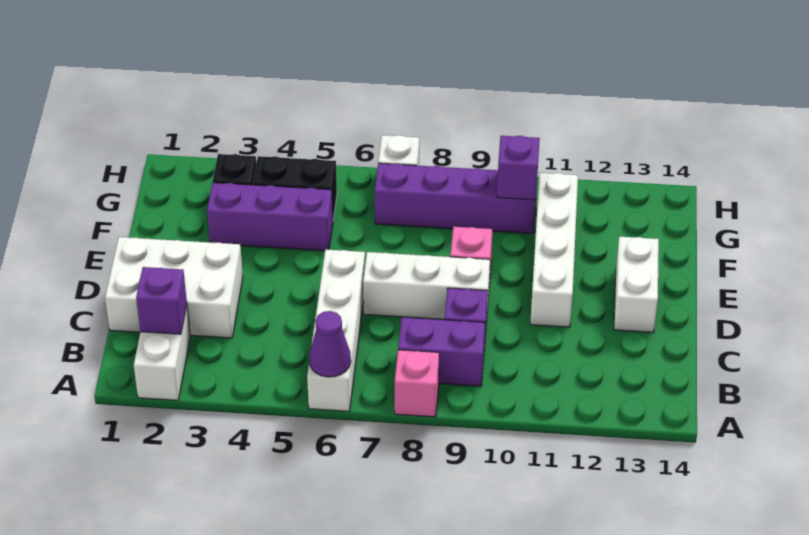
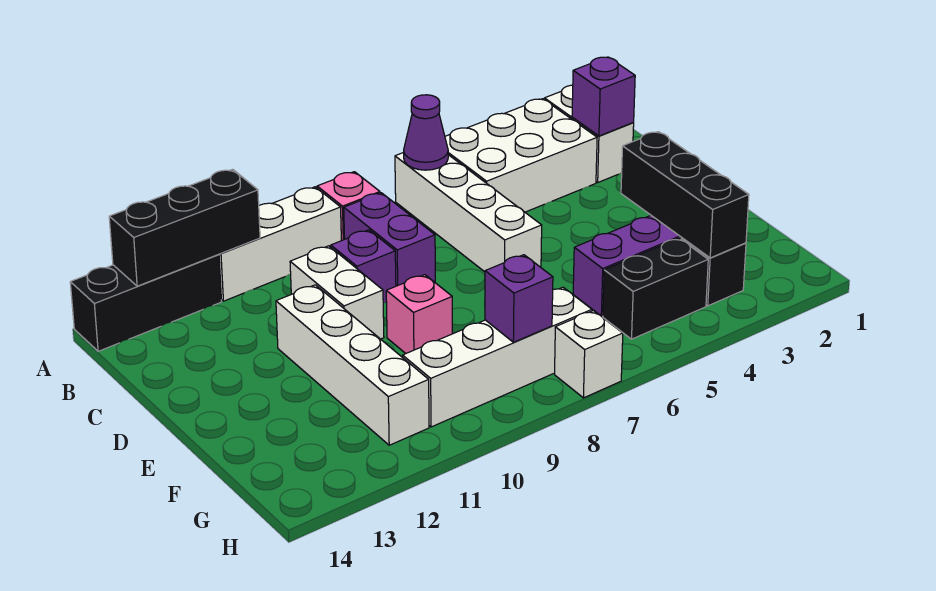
none -> black 1x3 brick [109,169,260,286]
none -> black 1x3 brick [70,254,222,351]
purple 1x2 brick [398,317,485,386] -> purple 1x2 brick turned to [344,193,435,286]
white 2x3 brick [105,237,243,338] -> white 2x3 brick moved to [445,99,597,212]
white 1x3 brick [363,252,490,322] -> white 1x3 brick moved to [219,187,341,301]
white 1x2 brick [614,237,659,332] -> white 1x2 brick moved to [290,246,384,339]
none -> black 1x3 brick [621,132,749,258]
purple 1x4 brick [375,163,536,234] -> white 1x4 brick [403,287,592,427]
purple 1x1 brick [497,136,540,200] -> purple 1x1 brick moved to [485,255,553,342]

